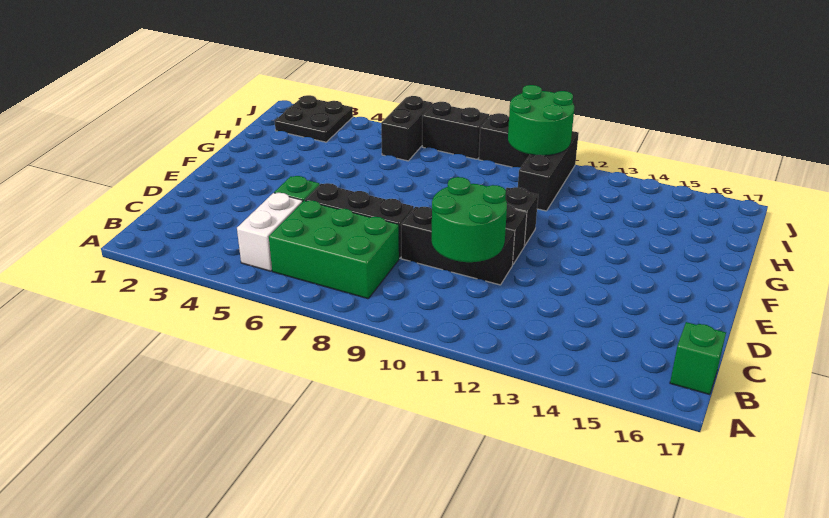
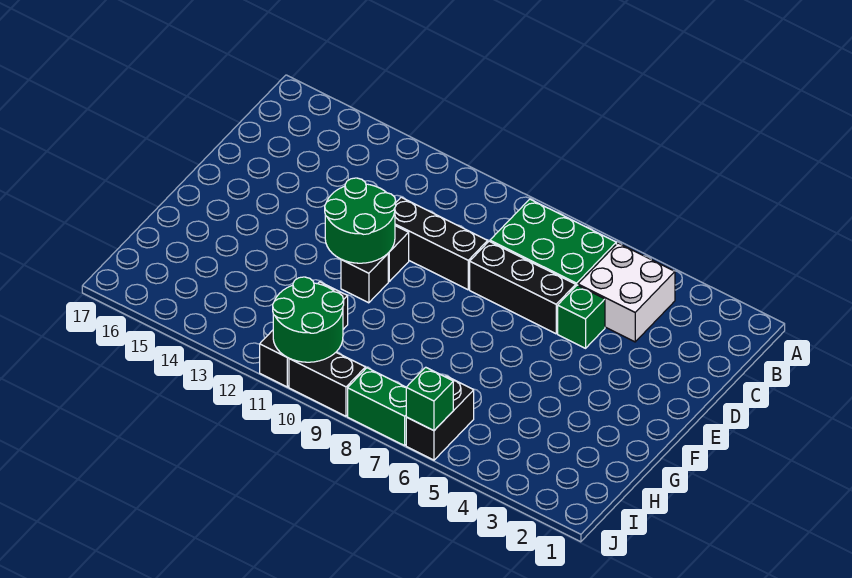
white 1x2 brick [237,193,303,271] -> white 2x2 brick [578,243,675,342]
green 1x1 brick [670,322,726,395] -> green 1x1 brick moved to [406,367,453,431]
green 2x2 round brick [432,177,507,262] -> green 2x2 round brick moved to [325,178,396,263]
black 2x2 plate [275,95,353,142] -> none
black 1x2 brick [422,102,489,159] -> green 1x2 brick [348,368,406,445]

